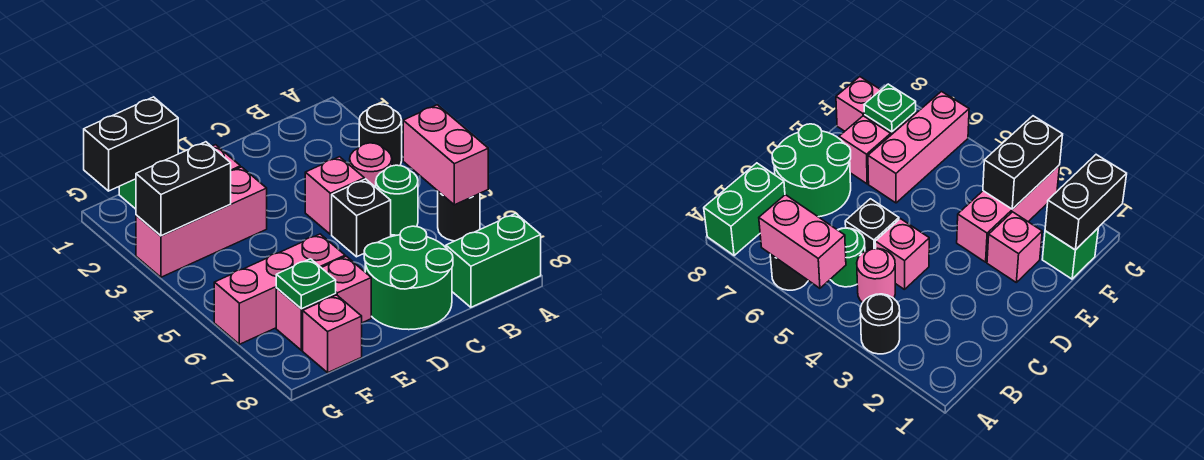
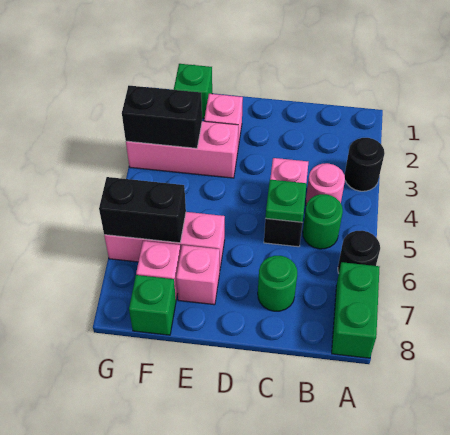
pink 1x2 brick [403,105,488,205] -> none
green 1x2 brick [446,213,541,307] -> green 1x2 brick turned to [332,262,380,358]
green 2x2 round brick [364,226,453,330] -> green 1x1 round brick [258,256,297,311]
black 1x2 brick [84,97,178,191] -> black 1x2 brick moved to [99,177,186,243]
green 1x1 plate [276,259,336,309] -> green 1x1 plate moved to [266,180,307,222]
pink 1x1 brick [303,295,362,373] -> green 1x1 brick [129,275,176,335]

